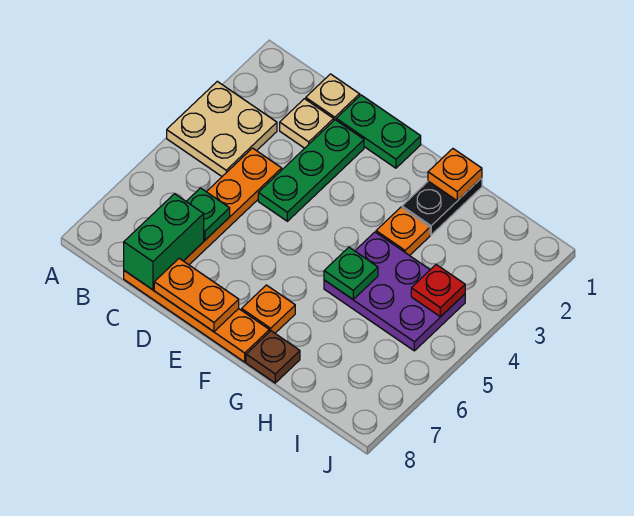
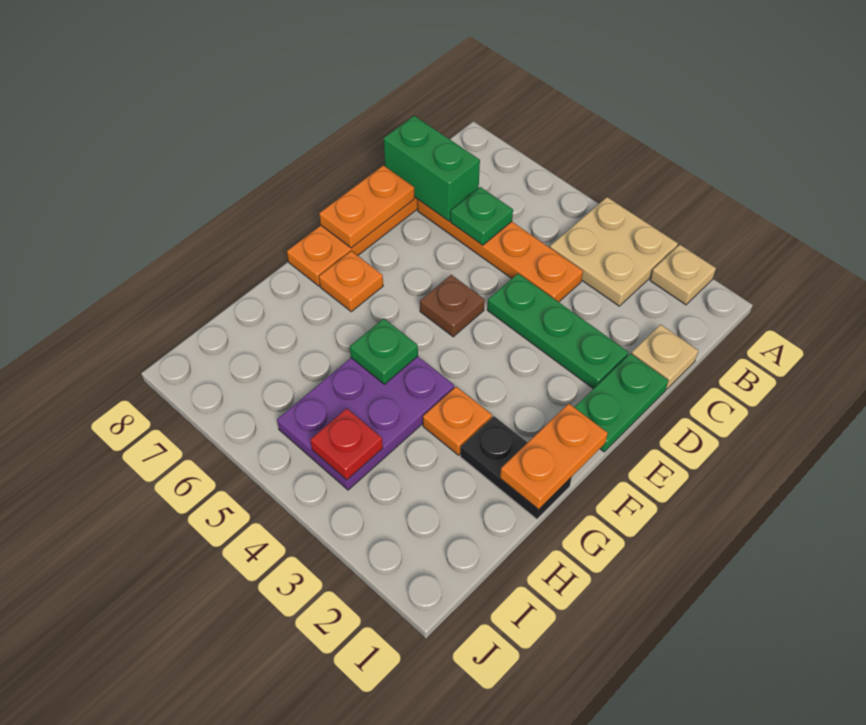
tan 1x1 plate [280,99,334,148] -> tan 1x1 plate moved to [650,245,716,305]
orange 1x1 plate [428,149,482,201] -> orange 1x2 plate [500,404,608,509]
brown 1x1 plate [246,331,300,383] -> brown 1x1 plate moved to [420,275,485,337]

